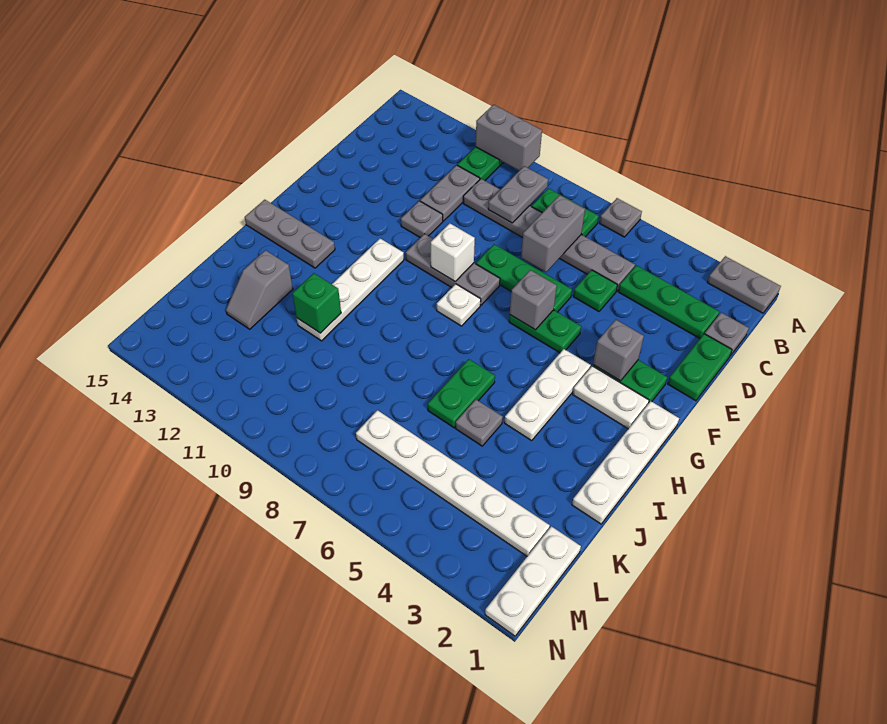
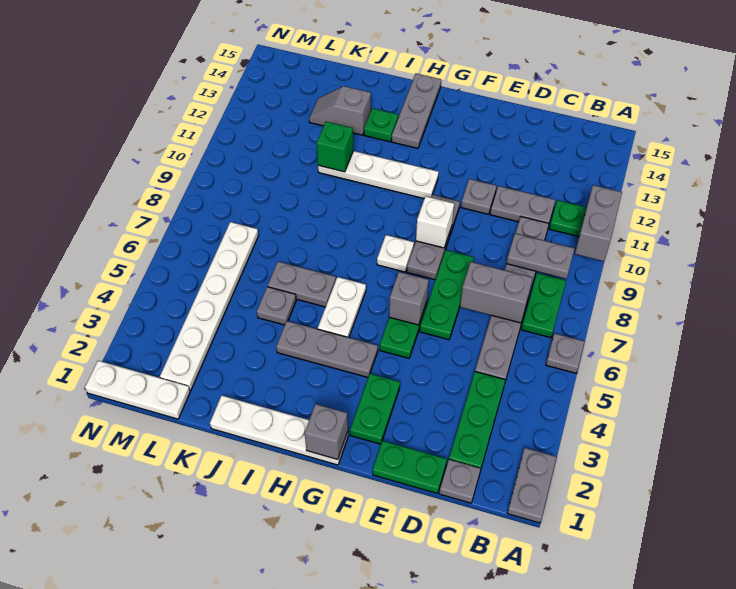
green 1x1 plate [573,270,617,311] -> green 1x1 plate moved to [364,108,398,142]
grey 1x1 brick [593,320,644,381] -> grey 1x1 brick moved to [305,404,348,459]
white 1x2 plate [573,366,649,429] -> white 1x2 plate moved to [318,277,366,337]
white 1x3 plate [505,349,591,440] -> grey 1x3 plate [276,321,378,377]
green 1x2 plate [428,359,495,428] -> grey 1x2 plate [268,262,336,307]

